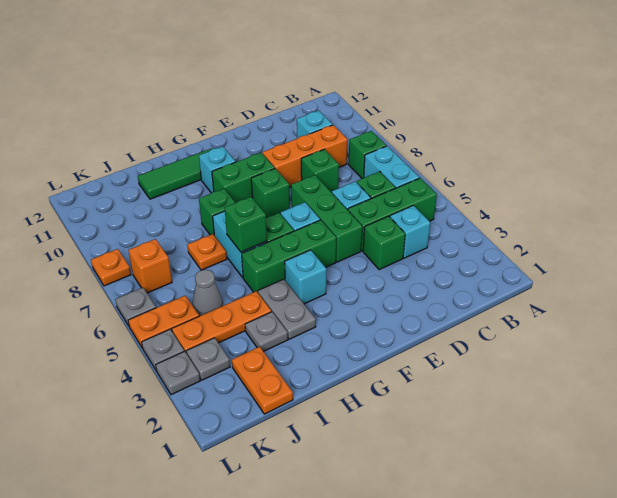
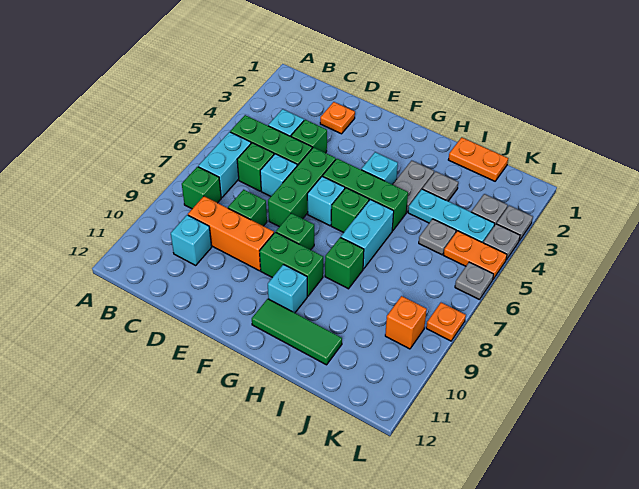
green 1x1 brick [224,197,267,252] -> none
orange 1x3 plate [172,291,271,354] -> cyan 1x3 plate [408,189,495,243]
orange 1x1 plate [187,234,227,270] -> orange 1x1 plate moved to [320,102,355,134]
orange 1x2 plate [232,347,293,414] -> orange 1x2 plate turned to [448,137,508,181]
grey 1x1 cone [193,270,223,316] -> grey 1x1 plate [419,219,456,255]
orange 1x1 brick [128,239,172,293] -> orange 1x1 brick moved to [385,296,427,349]

